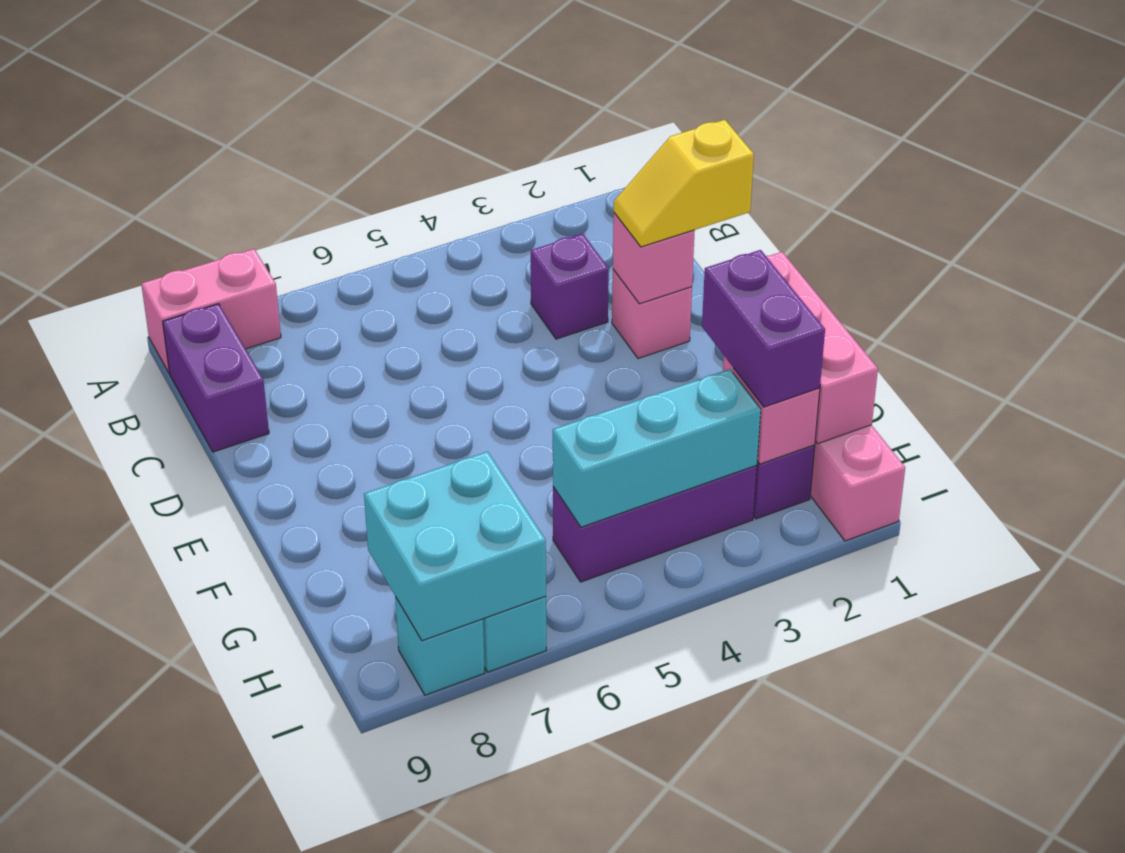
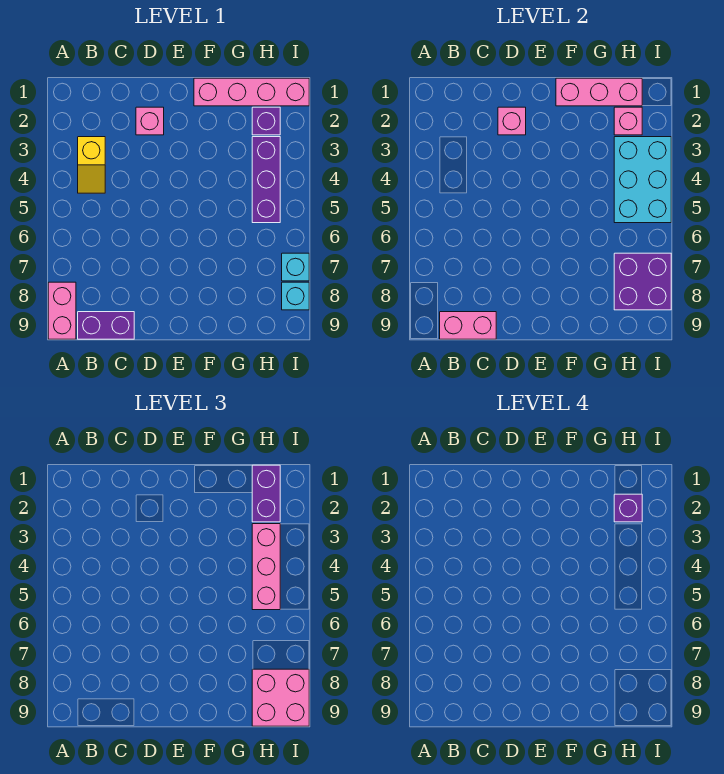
none -> pink 1x2 brick [440,312,496,339]
purple 1x1 brick [531,234,609,339] -> purple 1x1 brick moved to [614,494,642,522]
yellow 1x2 slope [614,120,754,247] -> yellow 1x2 slope moved to [78,137,105,193]
purple 1x2 brick [702,250,825,407] -> purple 1x2 brick turned to [252,465,280,522]
cyan 1x3 brick [553,369,761,527] -> cyan 2x3 brick [614,137,671,223]
none -> pink 1x3 brick [252,524,280,610]
cyan 2x2 brick [364,451,546,641] -> purple 2x2 brick [614,253,671,310]
none -> pink 2x2 brick [252,669,309,726]

